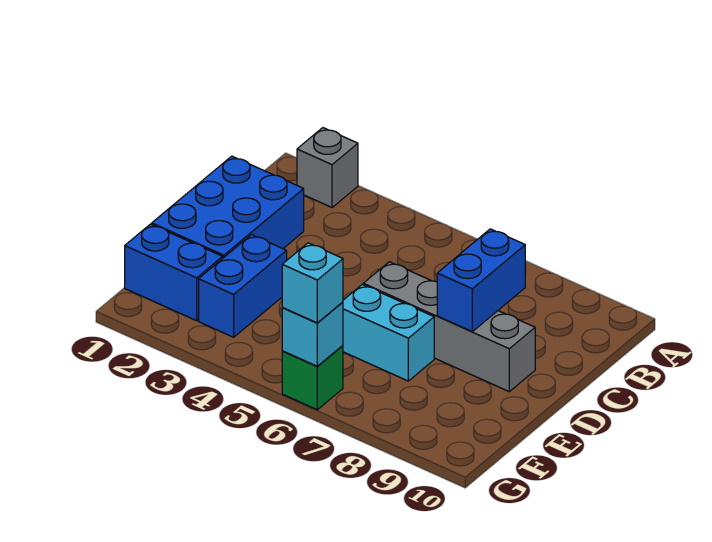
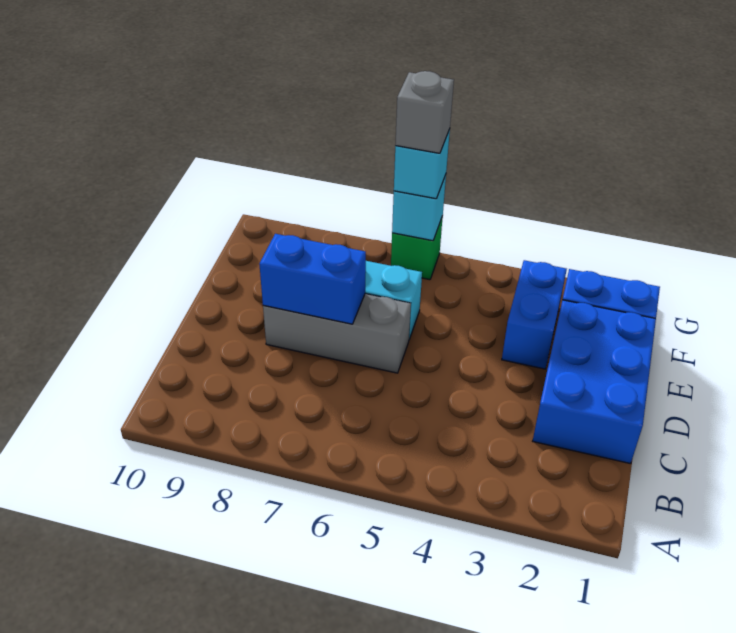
grey 1x1 brick [297,128,358,207] -> grey 1x1 brick moved to [395,71,454,153]
blue 1x2 brick [437,229,525,332] -> blue 1x2 brick turned to [259,234,366,324]
grey 1x4 brick [363,262,535,391] -> grey 1x3 brick [263,294,411,373]

